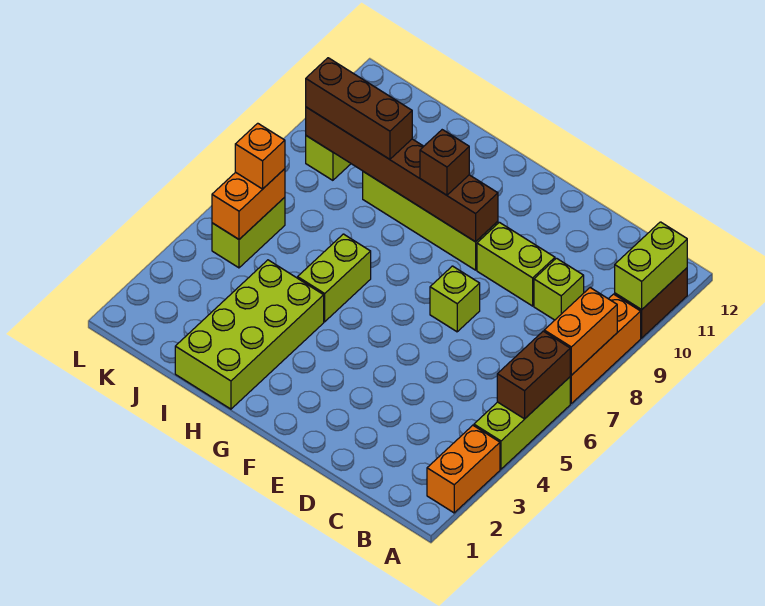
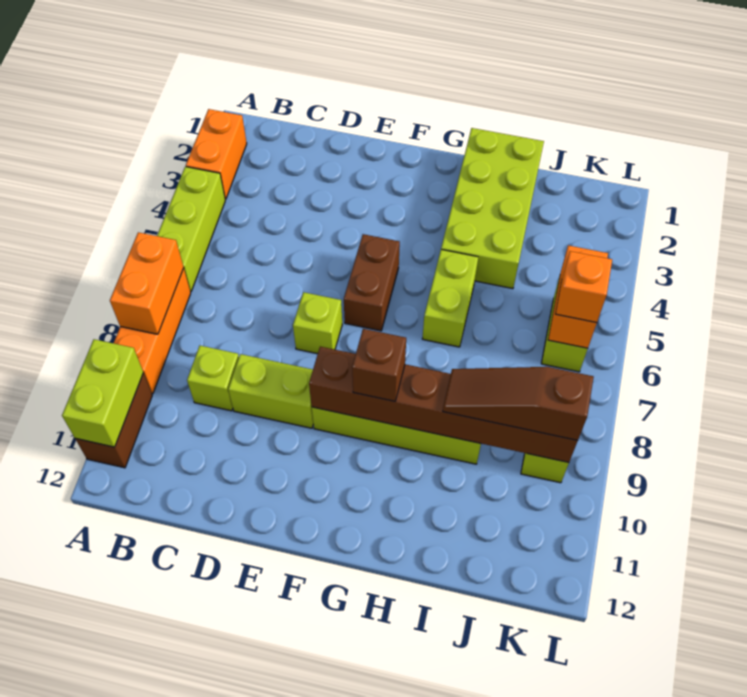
brown 1x2 brick [497,331,570,419] -> brown 1x2 brick moved to [344,234,400,331]
brown 1x3 brick [306,58,412,159] -> brown 1x3 slope [443,367,594,440]

